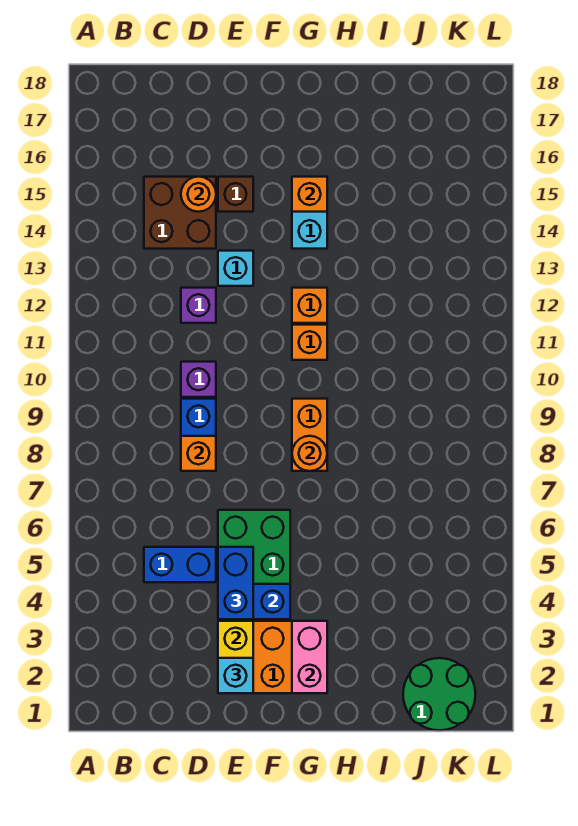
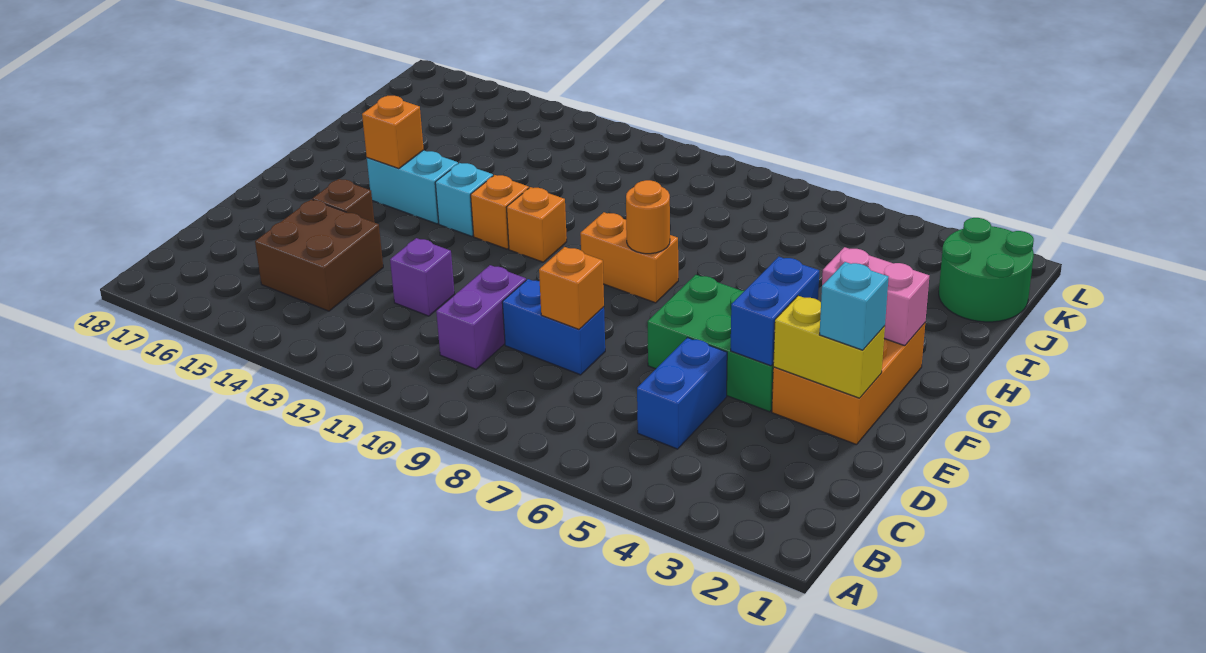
purple 1x1 brick [181,362,216,397] -> purple 1x2 brick [436,265,526,369]
orange 1x1 round brick [181,177,216,212] -> none
blue 1x2 brick [218,547,253,619] -> none
cyan 1x1 brick [218,251,253,286] -> cyan 1x1 brick moved to [435,163,493,236]

